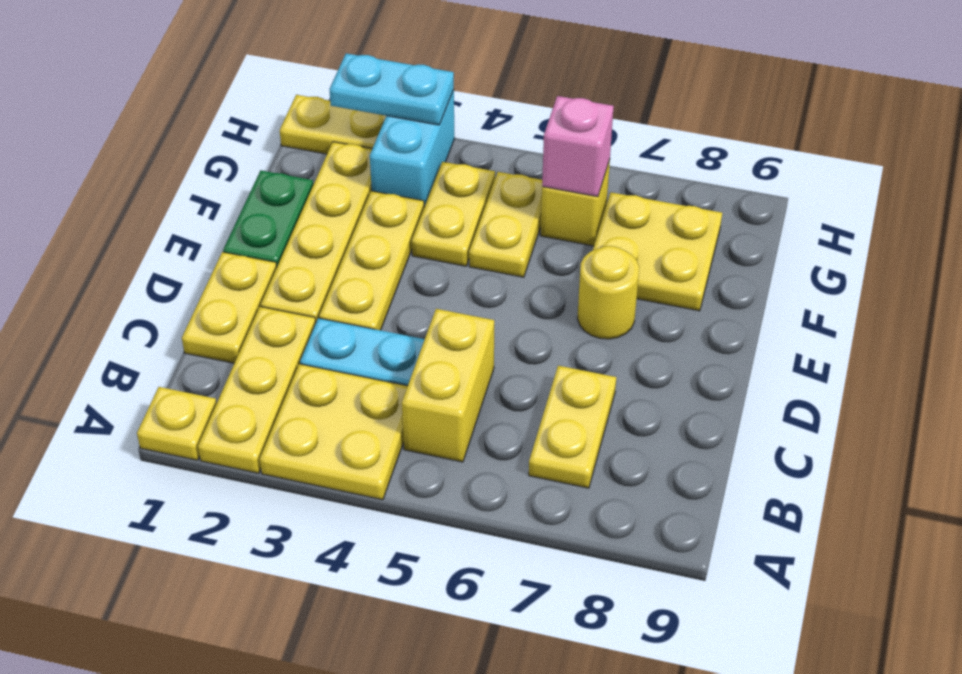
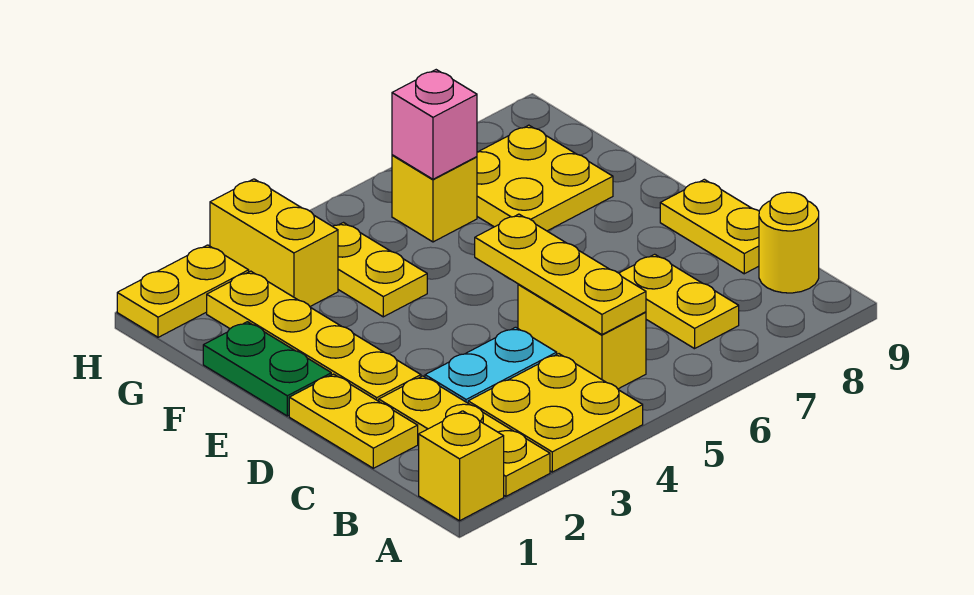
yellow 1x1 plate [137,387,217,460] -> yellow 1x1 brick [419,411,504,521]
yellow 1x3 plate [319,191,424,330] -> yellow 1x3 plate moved to [475,214,646,335]
yellow 1x1 round brick [577,246,639,339] -> yellow 1x1 round brick moved to [759,192,819,293]
yellow 1x2 plate [469,172,542,277] -> yellow 1x2 plate moved to [660,179,759,274]
cyan 1x2 brick [370,90,455,207] -> yellow 1x2 brick [210,179,338,306]
cyan 1x2 plate [329,53,454,125] -> none

